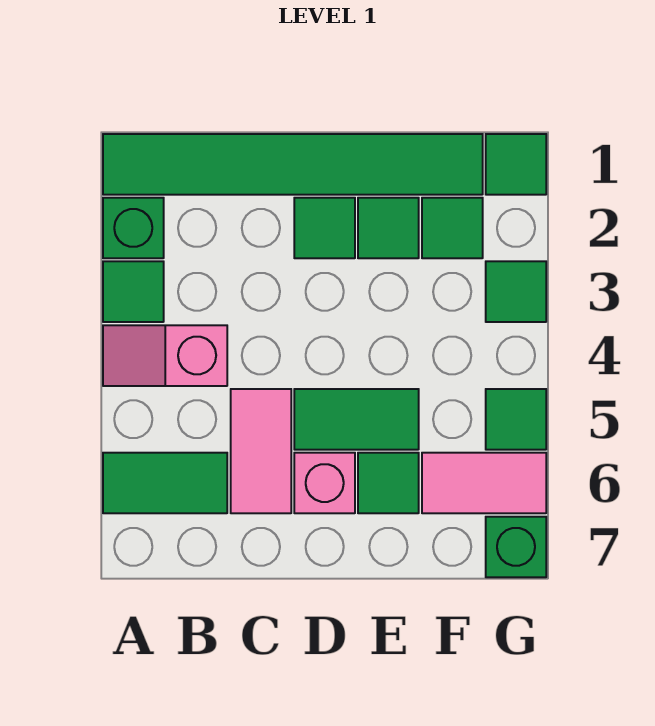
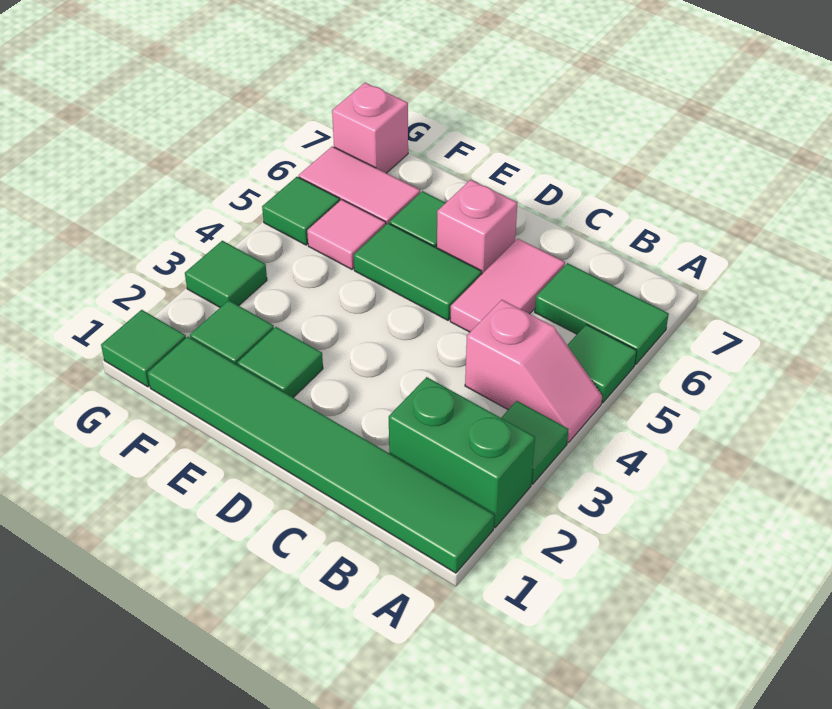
green 1x1 brick [103,198,164,258] -> green 1x2 brick [389,377,535,527]
green 1x1 tile [294,198,355,258] -> green 1x1 tile moved to [567,325,637,403]
none -> pink 1x1 tile [307,200,386,269]
green 1x1 brick [486,517,546,577] -> pink 1x1 brick [332,83,408,173]

